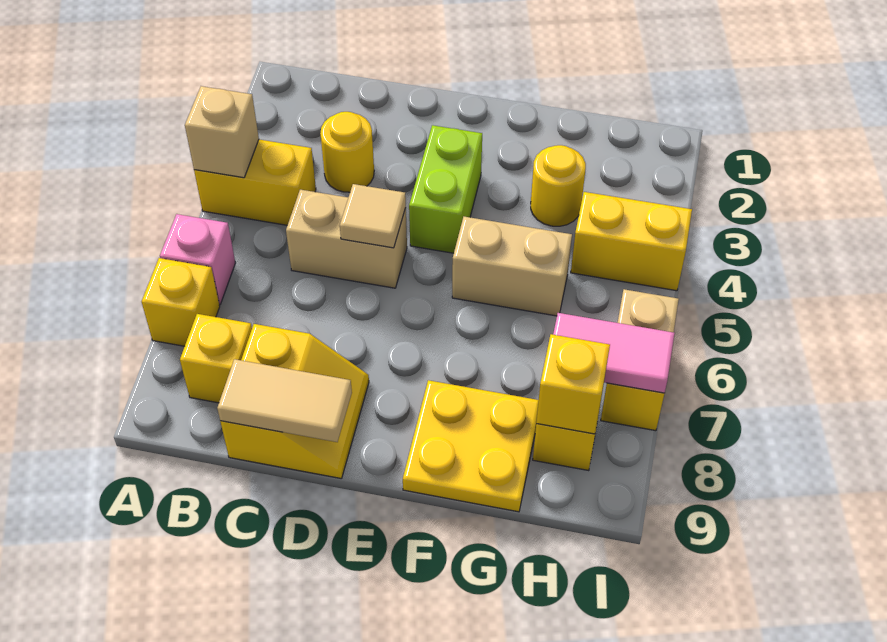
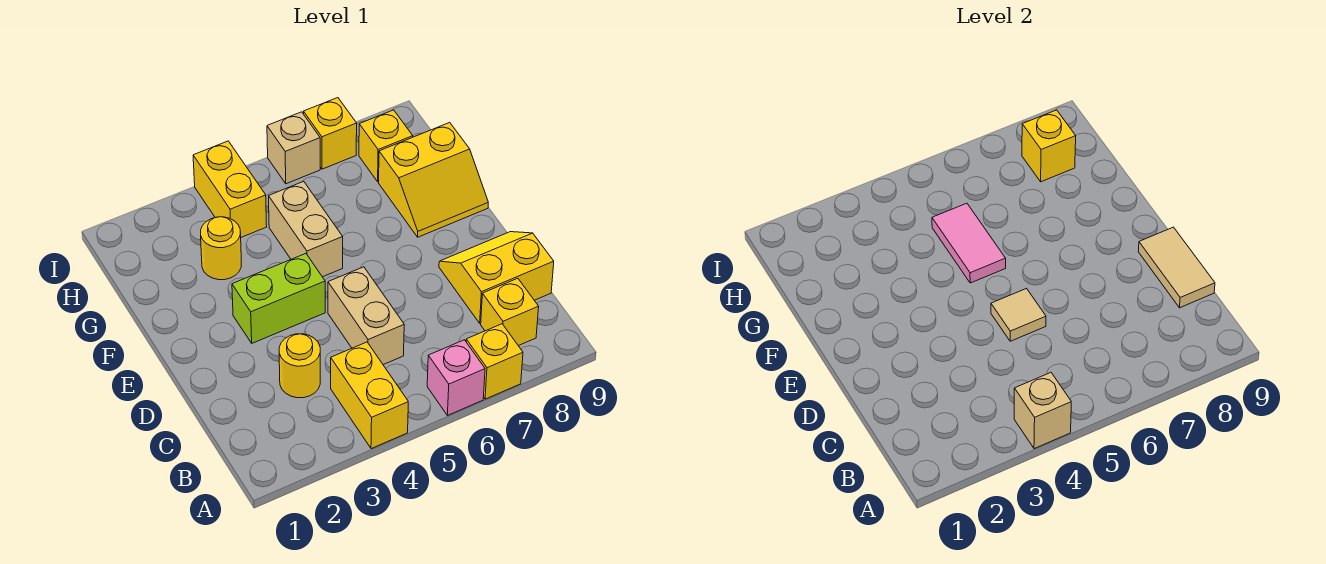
yellow 2x2 plate [403,380,539,512] -> yellow 2x2 slope [379,123,488,237]
pink 1x2 tile [553,313,675,393] -> pink 1x2 tile moved to [932,203,1006,283]

